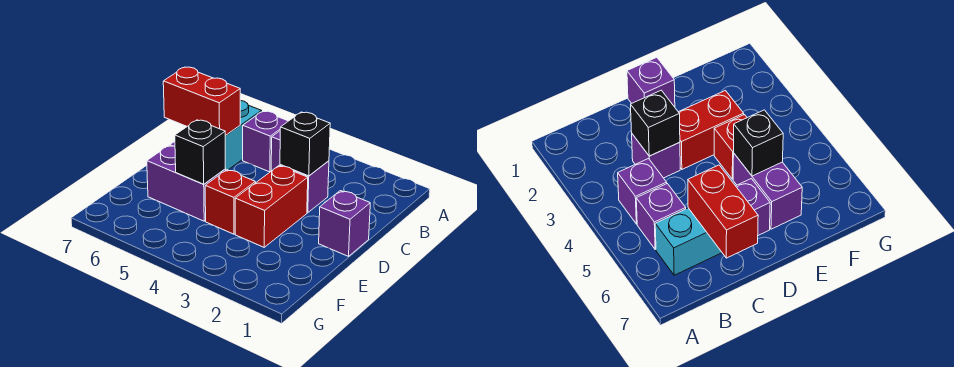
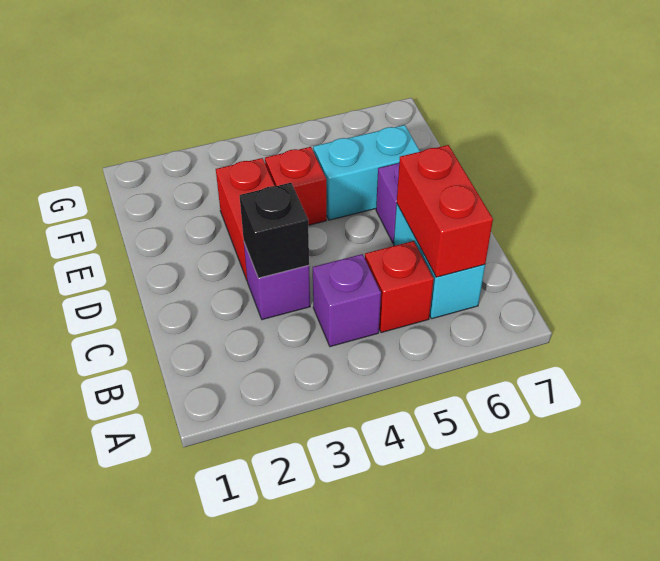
purple 1x1 brick [243,111,288,172] -> red 1x1 brick [365,241,434,333]
red 1x2 brick [163,67,240,136] -> red 1x2 brick turned to [397,145,493,277]
purple 1x1 brick [319,191,370,256] -> none
purple 1x2 brick [147,146,226,221] -> cyan 1x2 brick [313,125,420,220]
black 1x1 brick [175,120,226,184] -> none

